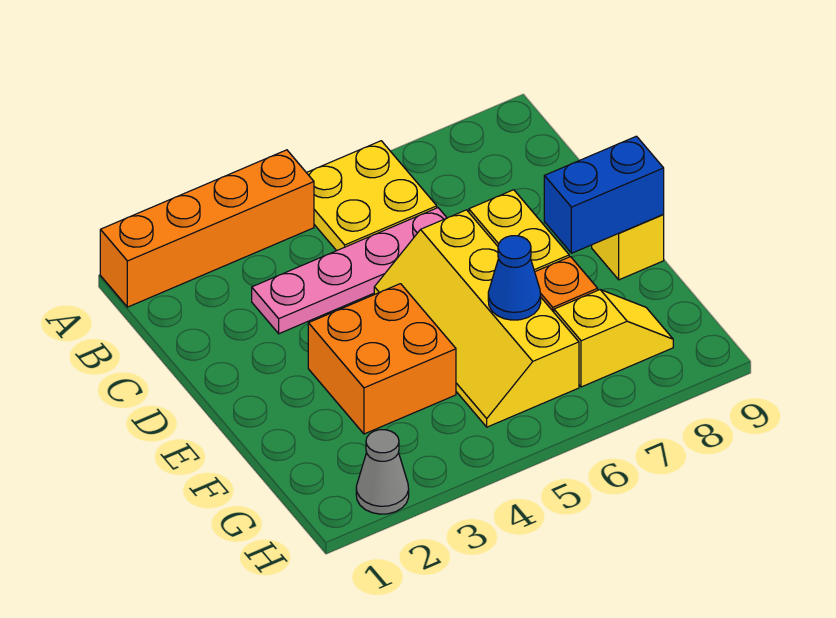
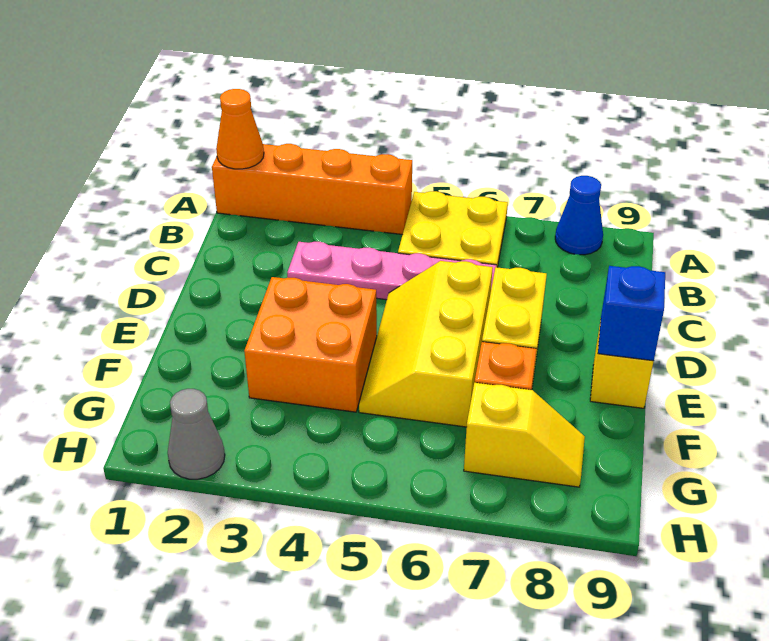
none -> orange 1x1 cone [216,89,264,169]
yellow 2x4 slope [374,210,579,427] -> yellow 2x3 slope [359,261,493,427]
blue 1x2 brick [544,136,664,253] -> blue 1x1 brick [598,266,665,361]
blue 1x1 cone [488,236,541,320] -> blue 1x1 cone moved to [555,176,603,255]

